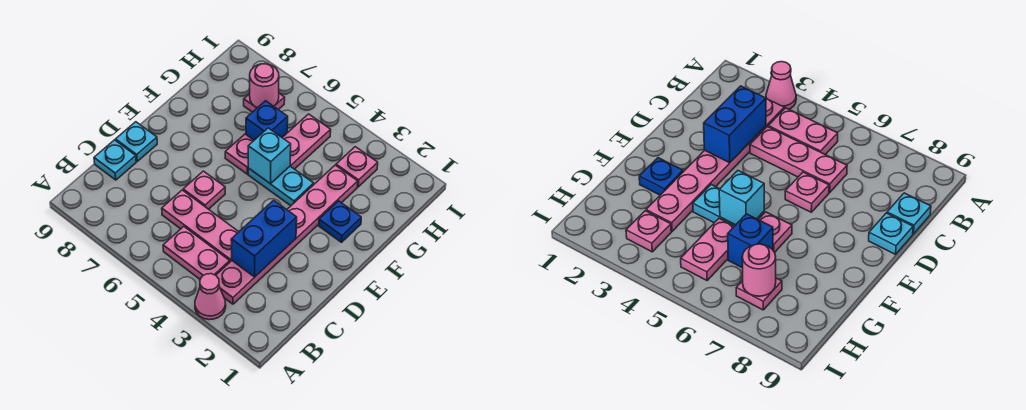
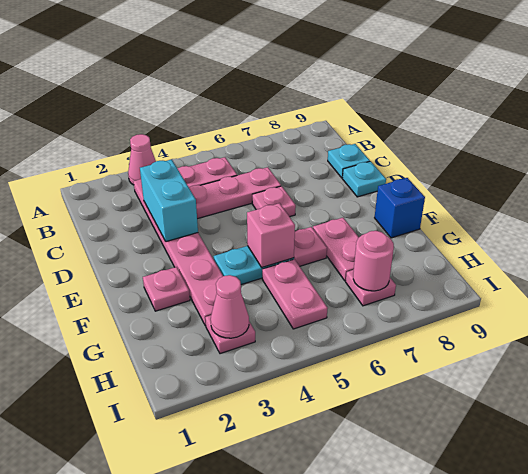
blue 1x2 brick [231,200,297,277] -> cyan 1x2 brick [140,160,198,242]
blue 1x1 plate [319,201,361,242] -> pink 1x1 plate [143,267,190,311]
cyan 1x1 brick [248,128,291,184] -> pink 1x1 brick [247,203,295,267]
none -> pink 1x2 plate [313,218,359,281]
blue 1x1 brick [246,101,288,140] -> blue 1x1 brick moved to [375,178,425,238]
none -> pink 1x1 cone [211,275,249,338]

